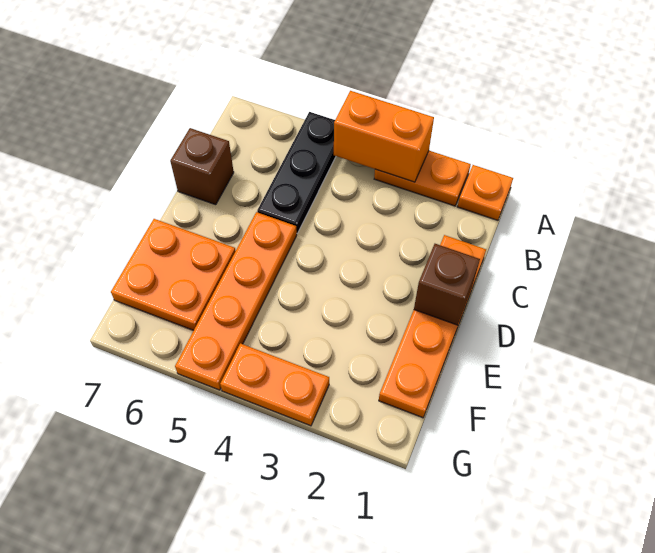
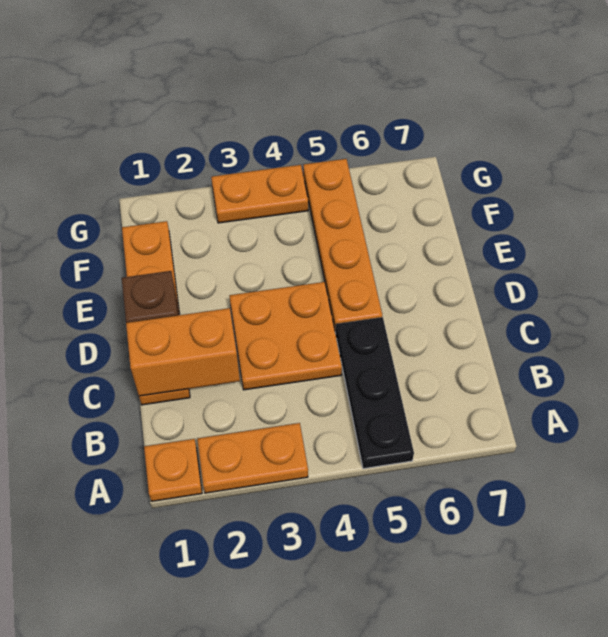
orange 1x2 brick [334,91,434,182] -> orange 1x2 brick moved to [126,308,240,396]
brown 1x1 brick [170,128,234,205] -> none
orange 2x2 plate [111,219,235,330] -> orange 2x2 plate moved to [229,282,342,390]

